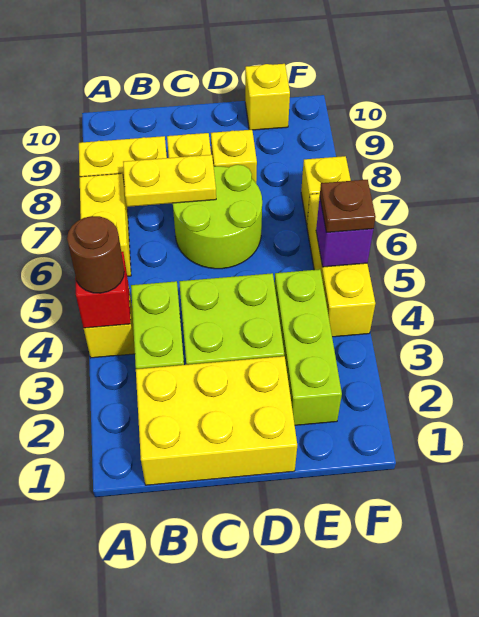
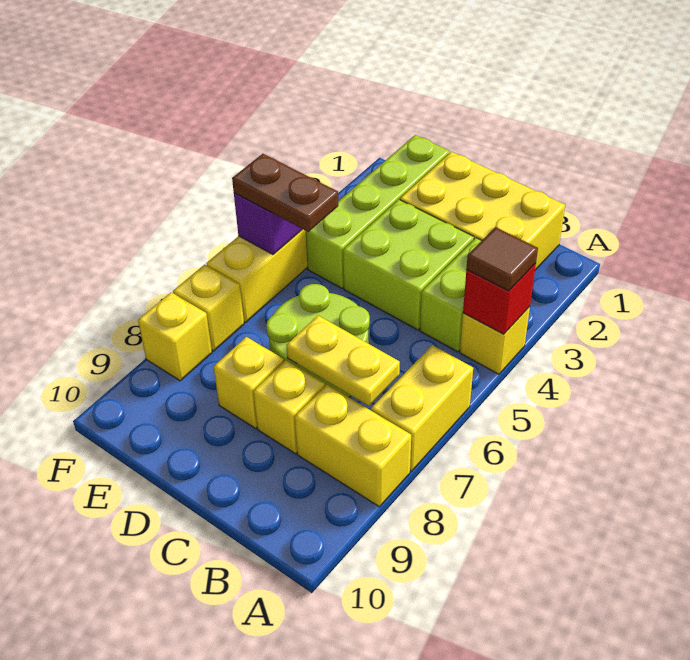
brown 1x1 round brick [67,216,124,293] -> brown 1x1 tile [466,227,538,291]
lime 1x3 brick [275,269,342,425] -> lime 1x4 brick [306,135,450,288]
yellow 1x1 brick [245,64,290,130] -> yellow 1x1 brick moved to [138,292,212,381]
brown 1x1 plate [320,180,376,233] -> brown 1x2 plate [232,154,338,232]

